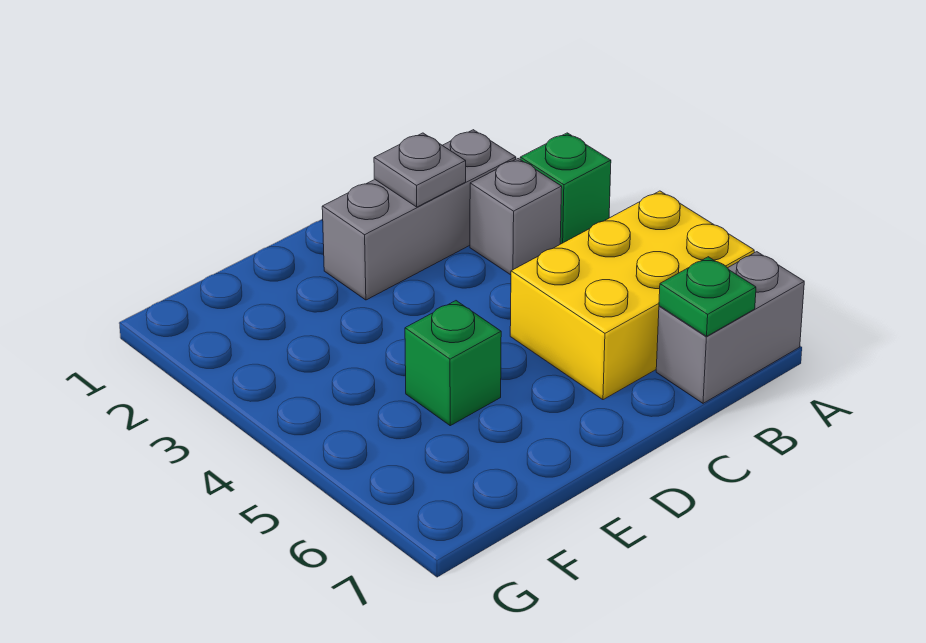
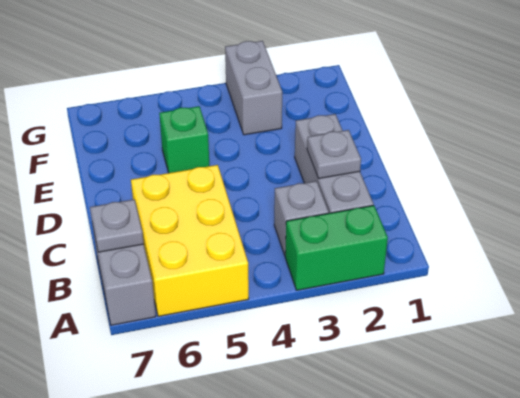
green 1x1 brick [520,133,611,244] -> green 1x2 brick [285,205,388,290]
green 1x1 plate [659,257,756,336] -> grey 1x1 plate [90,199,144,252]
none -> grey 1x2 brick [225,41,282,135]

